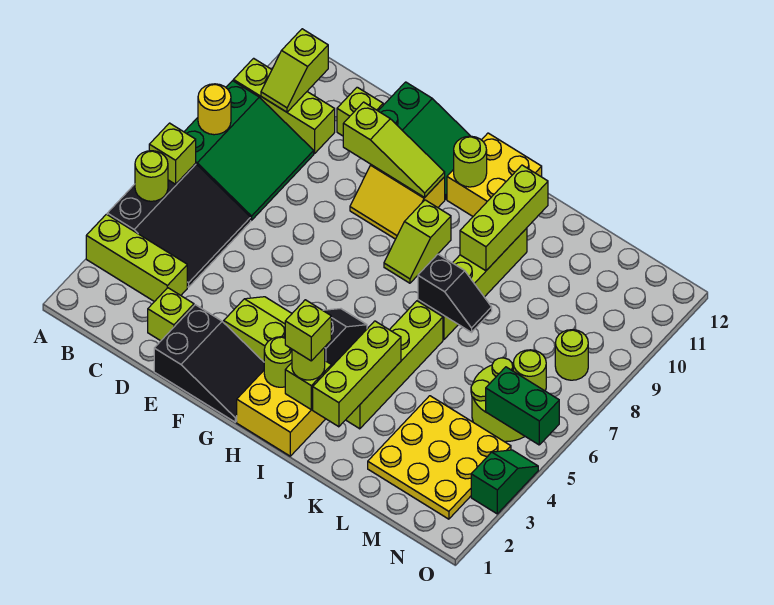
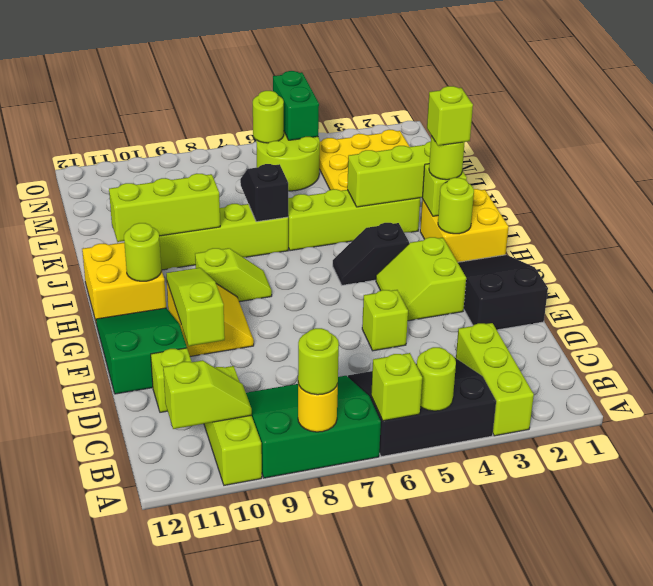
lime 1x1 brick [148,288,194,341] -> lime 1x1 brick moved to [362,290,408,351]
lime 1x1 round brick [555,330,588,380] -> lime 1x1 round brick moved to [298,328,339,395]
green 1x2 slope [471,450,538,514] -> none

